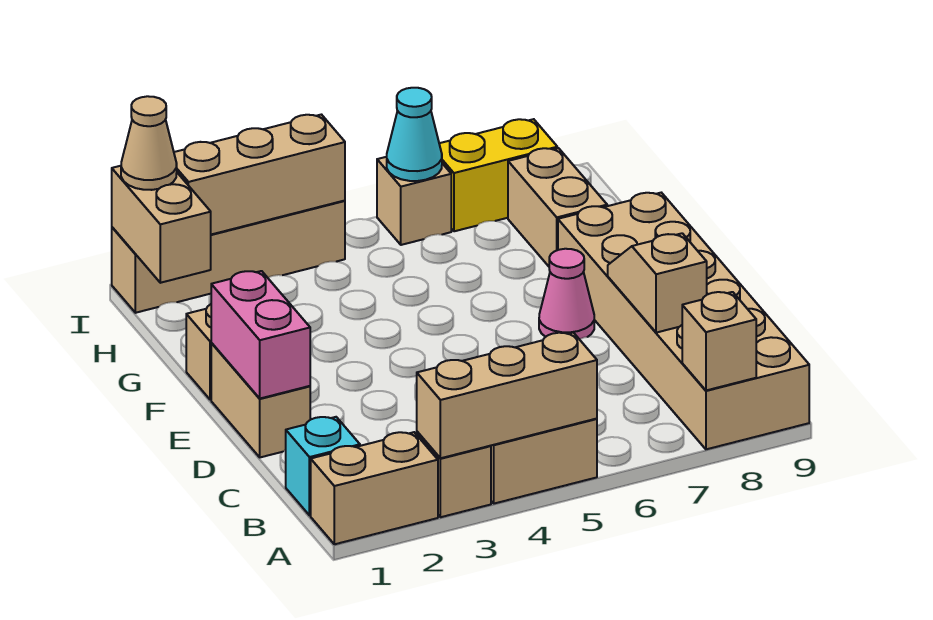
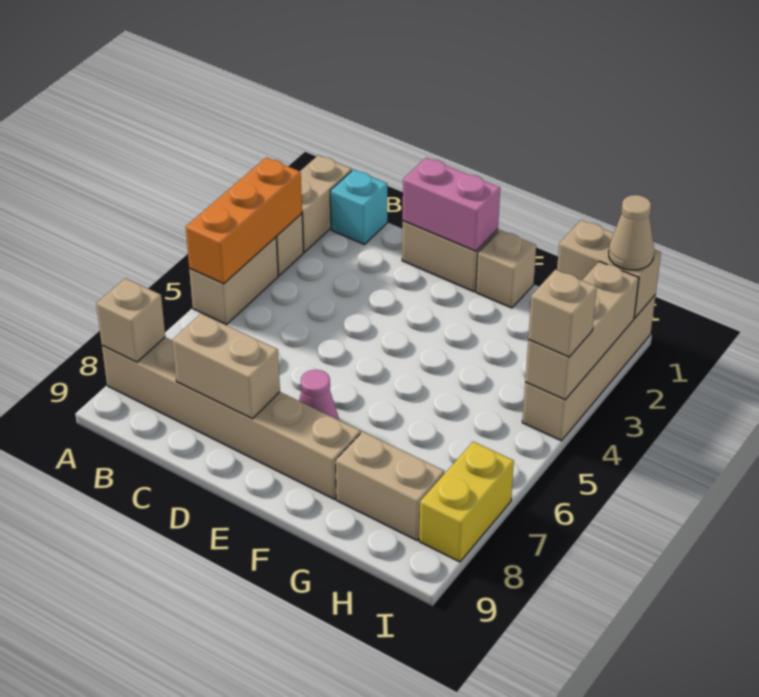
tan 1x3 brick [417,333,597,458] -> orange 1x3 brick [186,157,302,284]
tan 2x6 brick [558,193,809,449] -> tan 1x6 brick [102,337,361,499]
tan 1x2 slope [608,233,707,333] -> tan 1x2 brick [172,314,280,419]
tan 1x1 brick [377,157,451,245] -> tan 1x1 brick moved to [528,270,597,357]
cyan 1x1 cone [387,88,442,181] -> none

